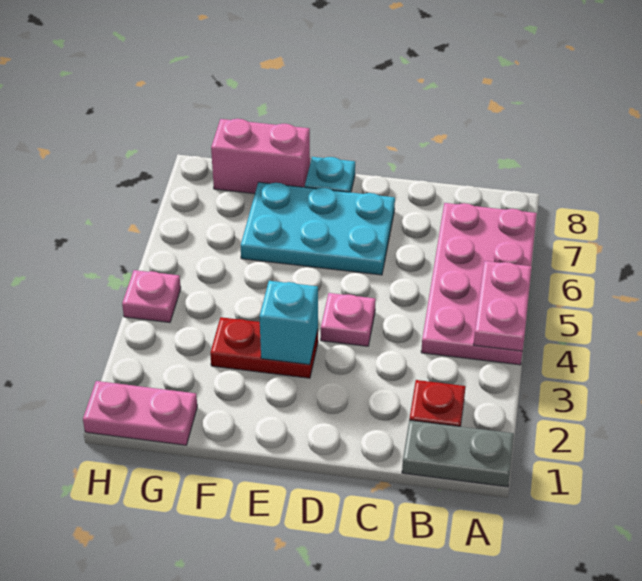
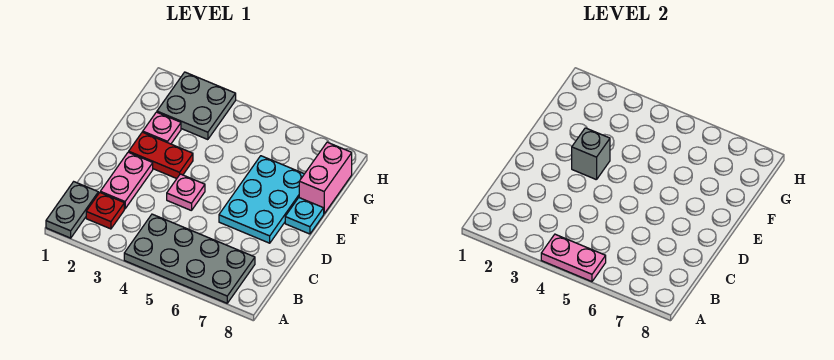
pink 2x4 plate [421,203,537,365] -> grey 2x4 plate [124,214,255,303]
red 1x2 plate [210,317,318,378] -> red 1x2 plate turned to [129,132,193,179]
cyan 1x1 brick [260,281,318,365] -> grey 1x1 brick [572,128,610,180]
pink 1x2 plate [83,381,197,445] -> pink 1x2 plate moved to [100,152,153,209]
none -> grey 2x2 plate [157,72,236,140]
pink 1x1 plate [122,270,181,322] -> pink 1x1 plate moved to [143,112,181,144]

